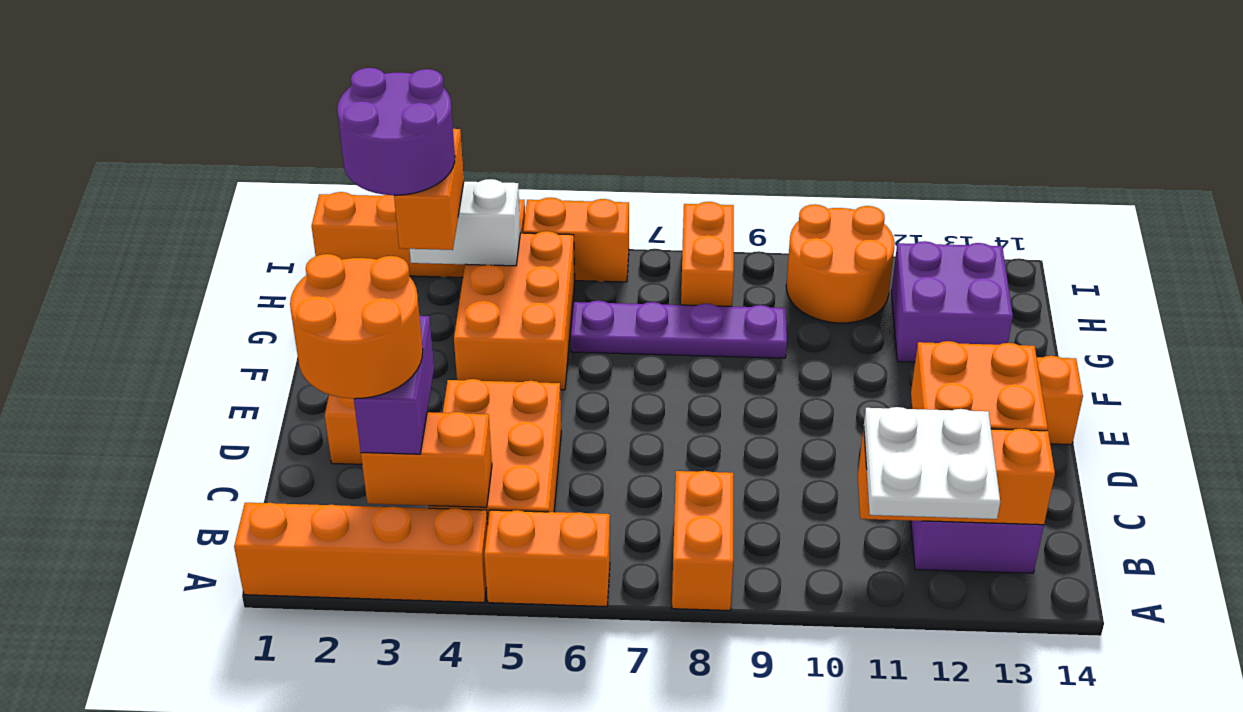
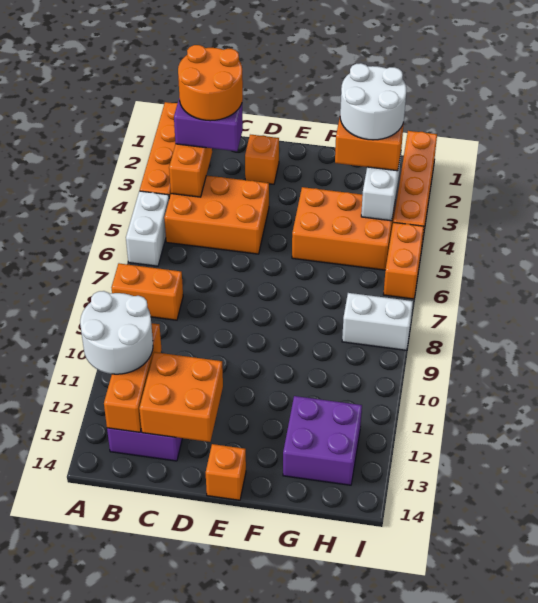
orange 1x2 brick [484,510,610,607] -> white 1x2 brick [126,191,169,266]
white 2x2 plate [864,407,1000,519] -> white 2x2 round brick [80,291,153,374]
purple 2x2 round brick [337,68,455,195] -> white 2x2 round brick [340,63,406,140]
purple 1x4 plate [571,301,787,358] -> none
orange 1x2 brick [681,202,734,306] -> white 1x2 brick [342,293,413,350]
orange 2x2 round brick [786,204,895,323] -> none

